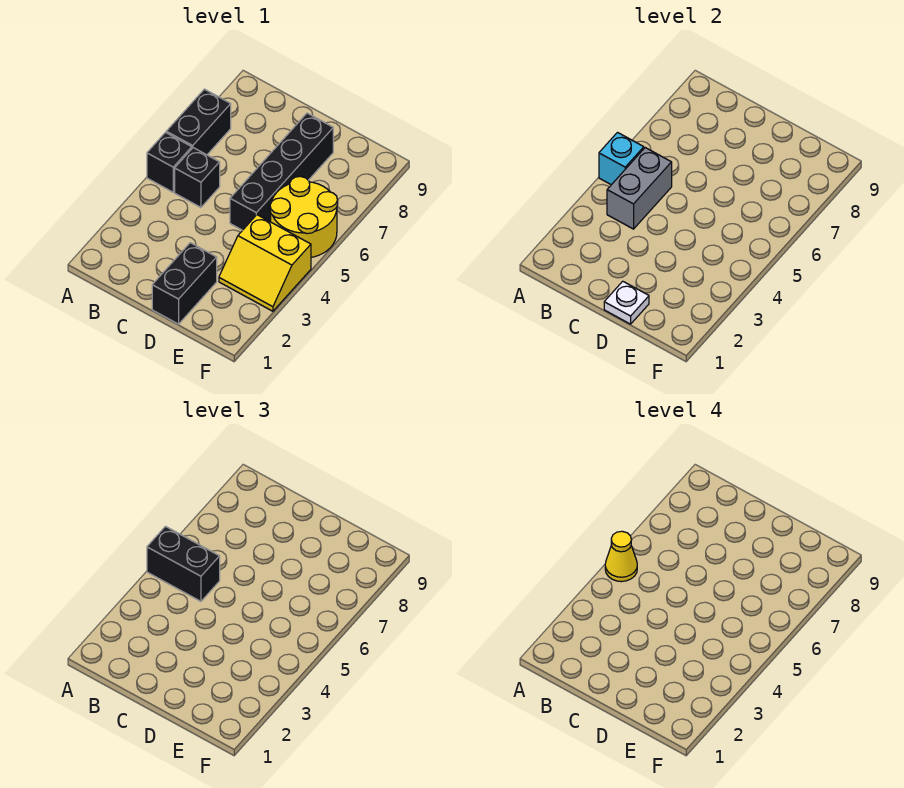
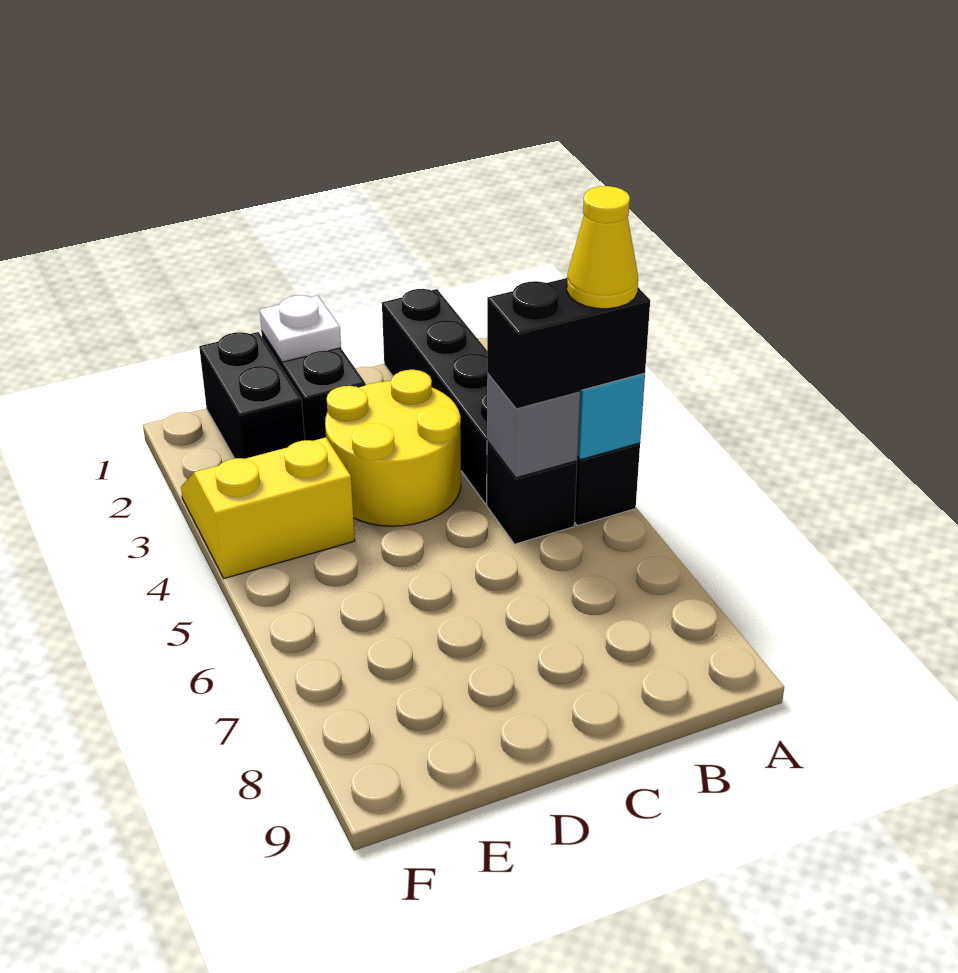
black 1x2 brick [166,89,231,155] -> black 1x2 brick moved to [199,332,305,459]
grey 1x2 brick [607,148,672,229] -> grey 1x1 brick [487,372,580,478]
black 1x4 brick [230,113,333,230] -> black 1x4 brick moved to [382,289,488,504]
yellow 2x2 round brick [270,176,338,257] -> yellow 2x2 round brick moved to [325,370,461,526]

